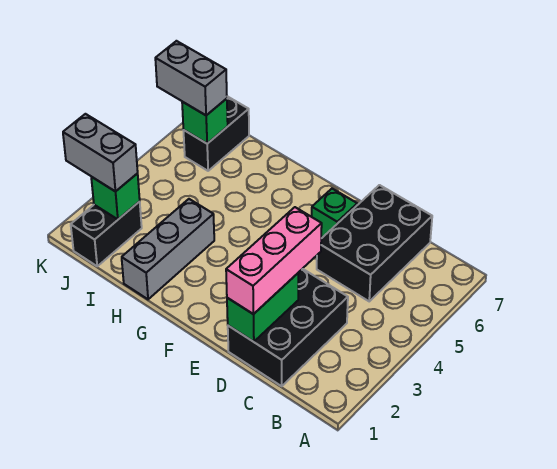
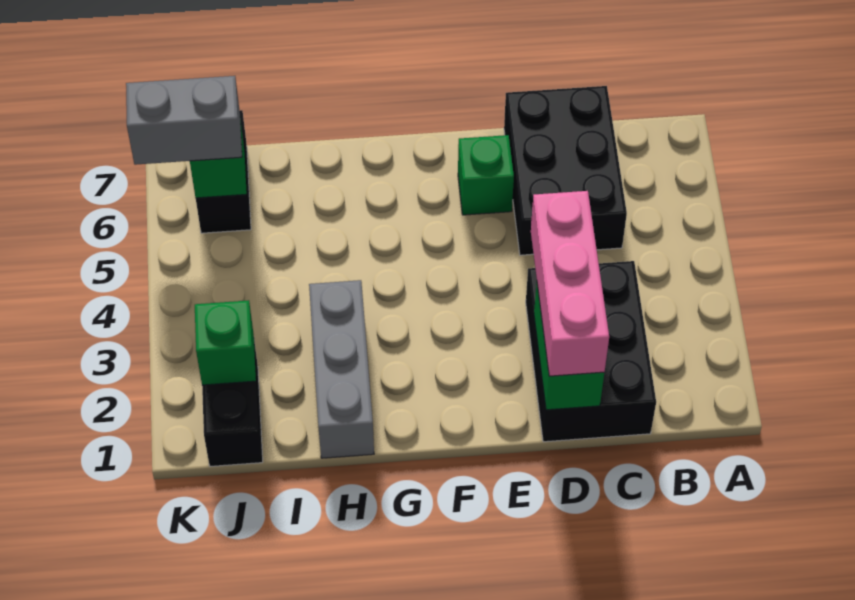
grey 1x2 brick [63,114,138,192] -> none

